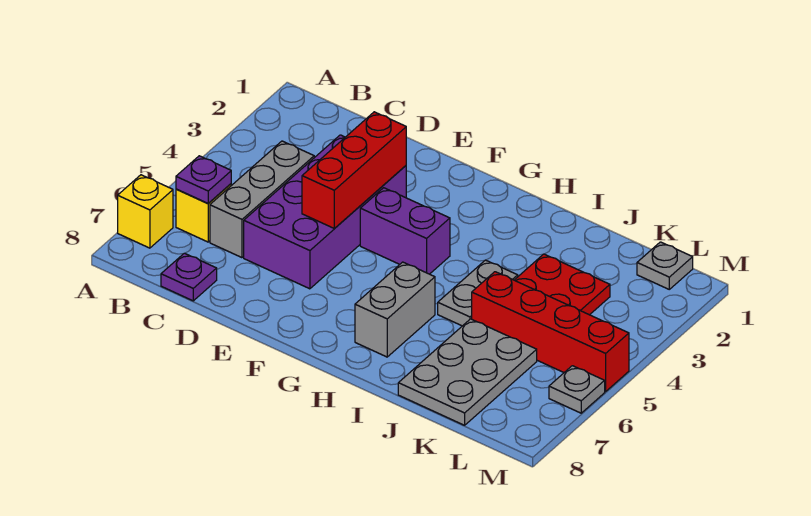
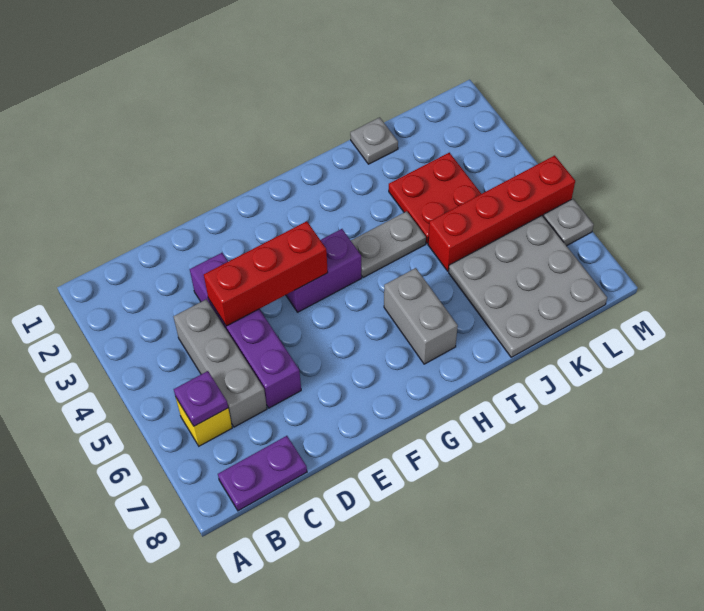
yellow 1x1 brick [118,175,173,248] -> none
purple 1x1 plate [161,253,217,301] -> purple 1x2 plate [218,436,307,511]
purple 2x4 brick [244,135,406,289] -> purple 1x4 brick [190,253,301,408]
red 1x3 brick [302,112,406,229] -> red 1x3 brick turned to [204,221,328,326]
grey 1x2 plate [438,260,518,326] -> grey 1x2 plate turned to [351,211,426,278]
grey 2x3 plate [398,319,537,425] -> grey 3x3 plate [449,216,607,357]
grey 1x1 plate [637,242,693,289] -> grey 1x1 plate moved to [350,117,398,164]

